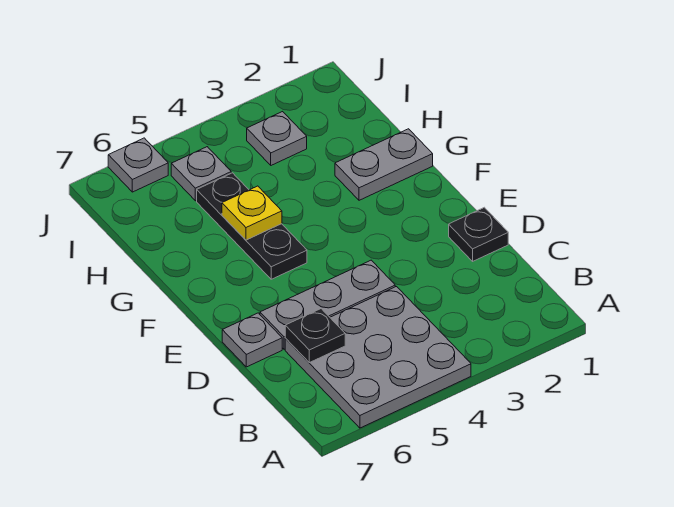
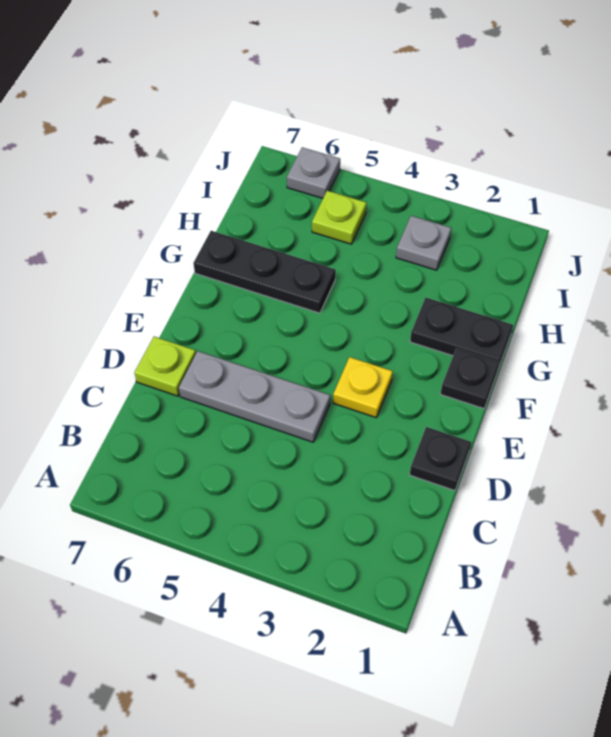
grey 3x3 plate [285,287,471,428] -> none
black 1x1 plate [285,309,345,363] -> black 1x1 plate moved to [440,348,500,409]
grey 1x1 plate [222,313,282,367] -> lime 1x1 plate [135,337,196,396]
black 1x3 plate [197,173,307,279] -> black 1x3 plate turned to [193,231,336,313]
grey 1x2 plate [335,129,433,200] -> black 1x2 plate [410,298,513,367]
yellow 1x1 plate [222,186,282,240] -> yellow 1x1 plate moved to [333,357,393,418]
grey 1x1 plate [171,147,231,201] -> lime 1x1 plate [312,191,367,244]

